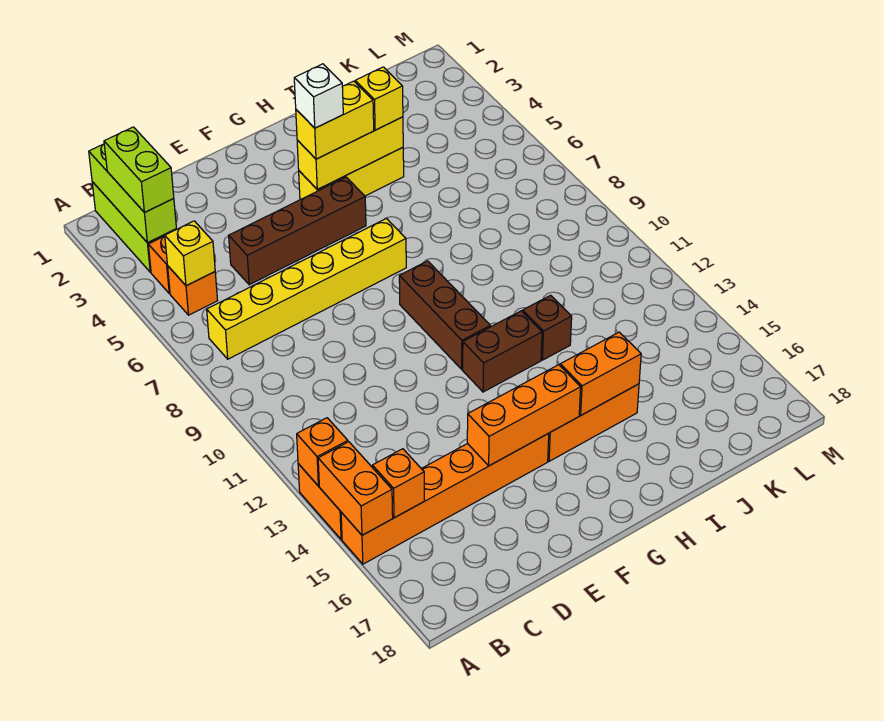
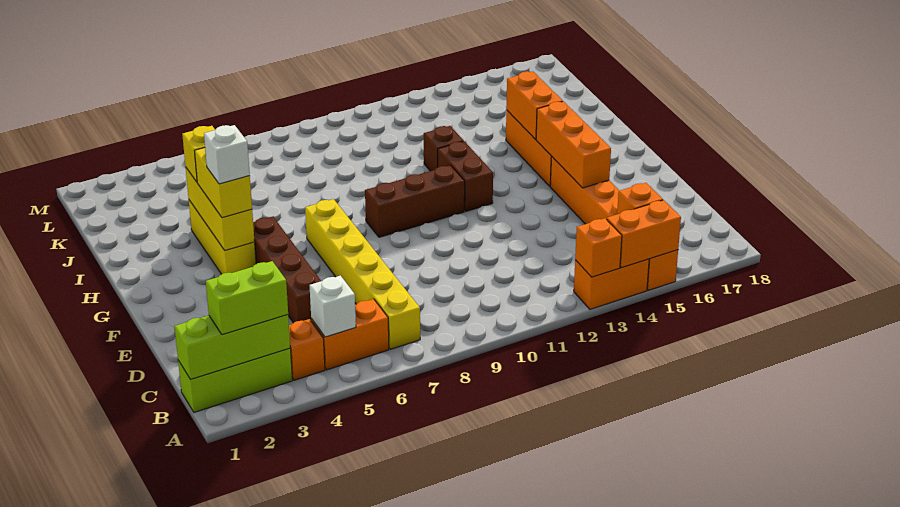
orange 1x1 brick [168,266,218,315] -> orange 1x2 brick [311,299,389,370]
yellow 1x1 brick [165,221,215,286] -> white 1x1 brick [309,276,356,337]

